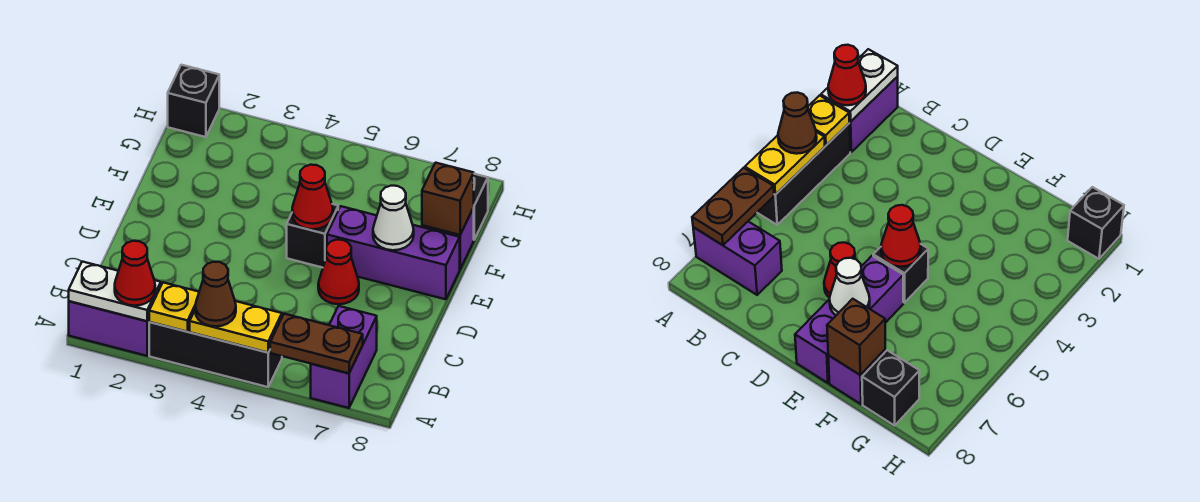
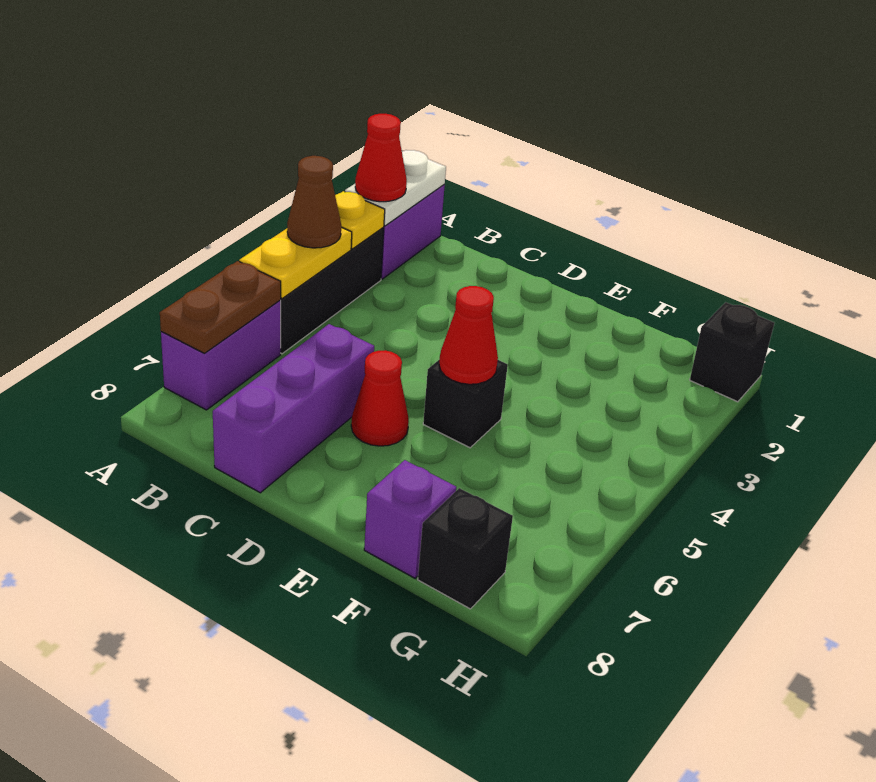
purple 1x2 brick [311,306,377,408] -> purple 1x2 brick turned to [161,301,281,410]
purple 1x3 brick [327,206,460,299] -> purple 1x3 brick moved to [213,324,374,493]
white 1x1 cone [373,186,414,250] -> none
brown 1x1 brick [422,163,474,235] -> none

